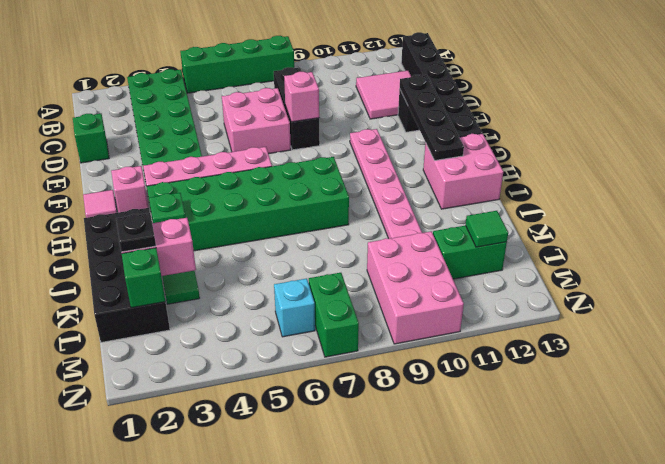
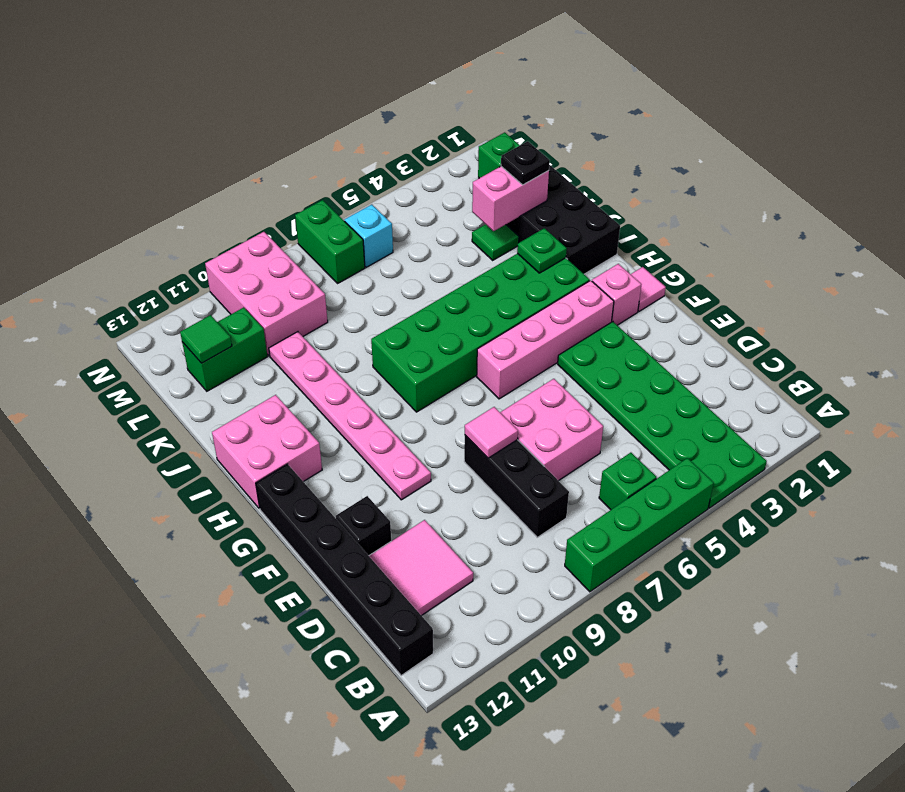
green 1x1 brick [73,114,109,163] -> green 1x1 brick moved to [599,453,656,510]
pink 1x1 brick [284,72,319,122] -> pink 1x1 tile [465,407,518,458]
black 1x4 plate [400,75,464,161] -> none

